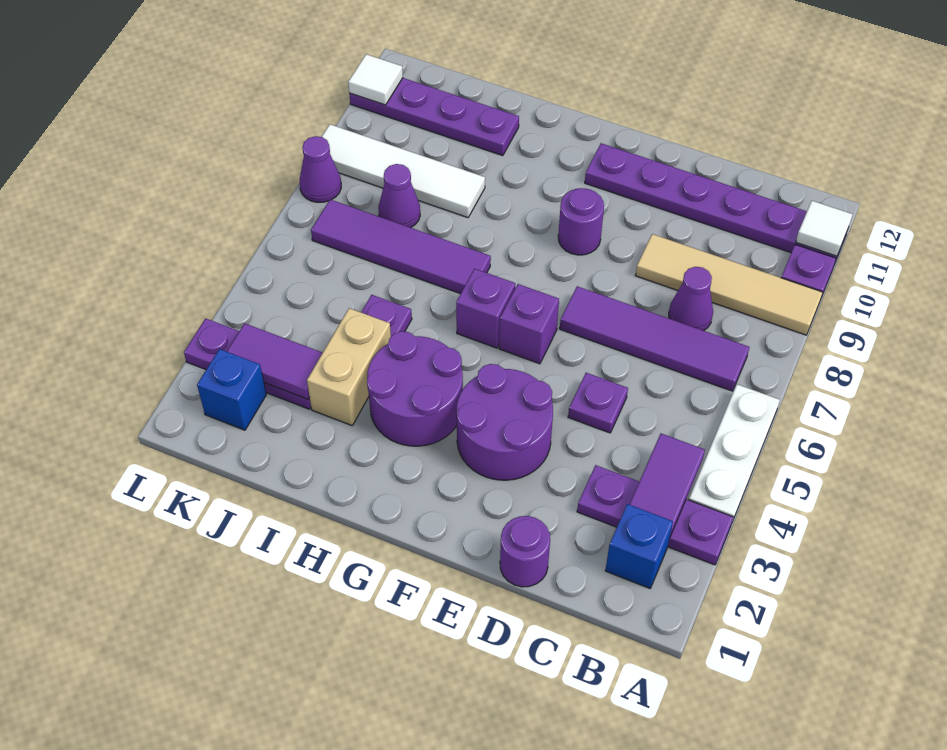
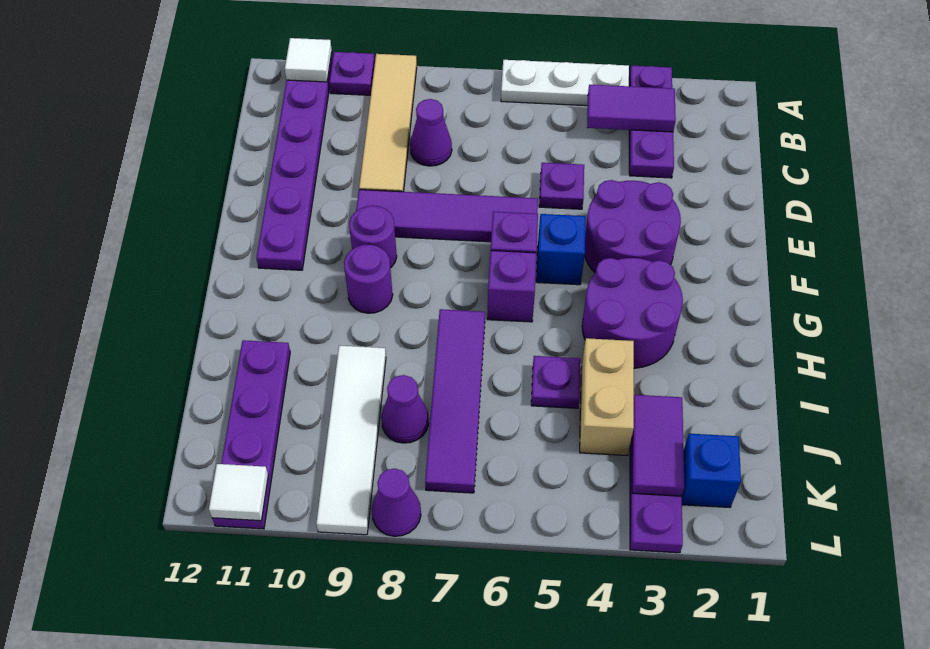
blue 1x1 brick [605,504,673,588] -> blue 1x1 brick moved to [536,214,586,285]
purple 1x4 tile [560,286,749,391] -> purple 1x4 tile turned to [356,190,538,242]
purple 1x1 round brick [500,516,550,587] -> purple 1x1 round brick moved to [344,244,393,313]
tan 1x2 brick [307,308,391,425] -> tan 1x2 brick turned to [580,338,634,455]

